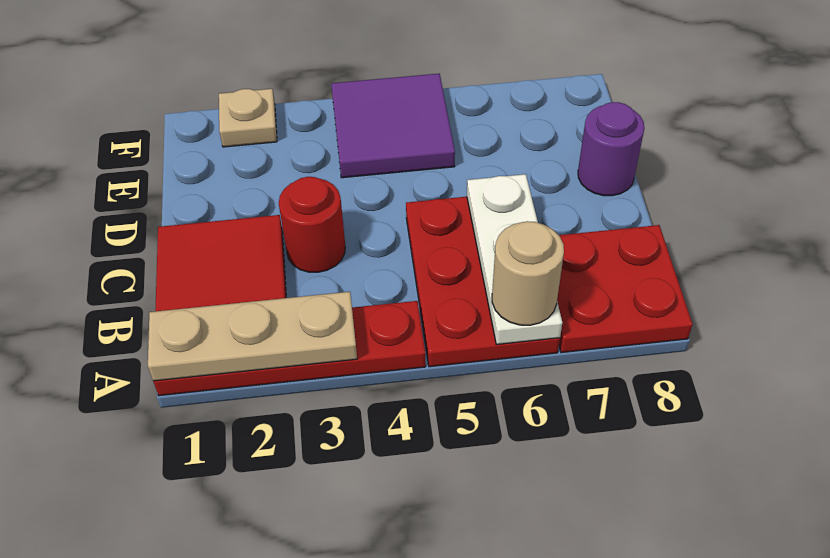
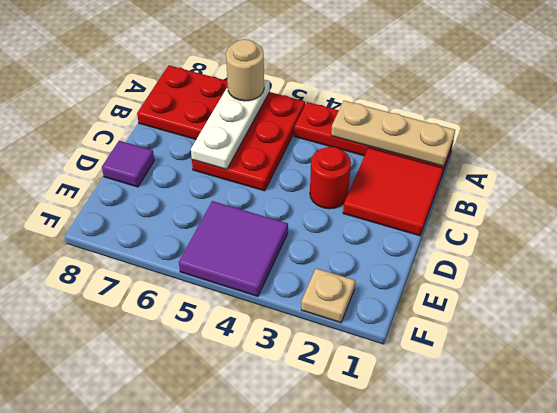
purple 1x1 round brick [578,102,644,196] -> purple 1x1 tile [102,141,154,187]

